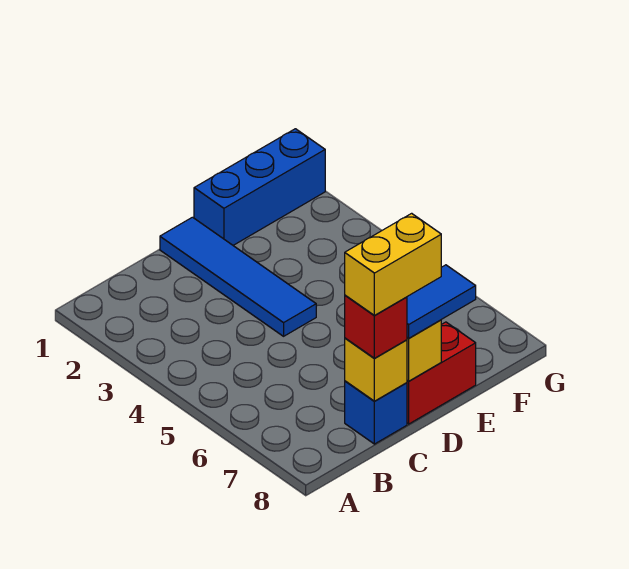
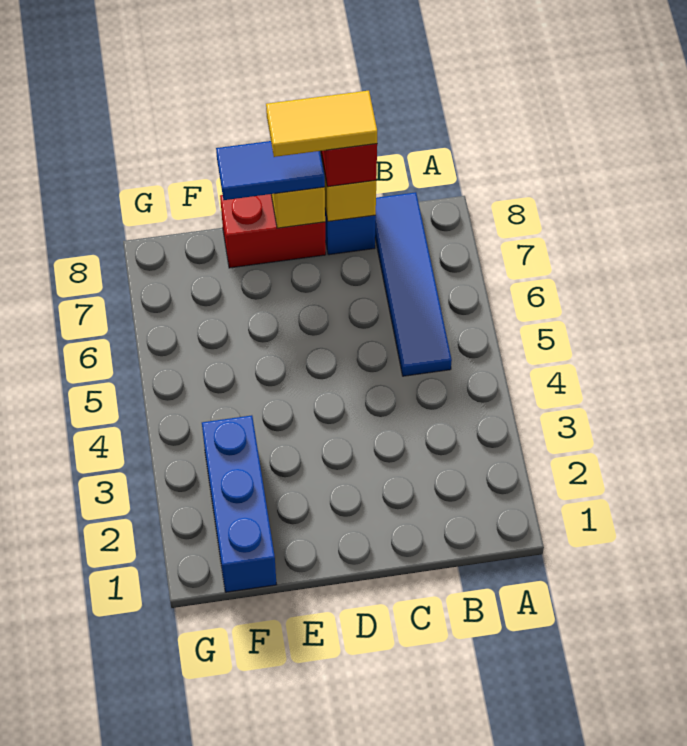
yellow 1x2 brick [345,213,441,315] -> yellow 1x2 tile [266,91,377,157]
blue 1x4 tile [160,217,316,336] -> blue 1x4 tile moved to [375,192,452,376]
blue 1x3 brick [194,129,325,245] -> blue 1x3 brick turned to [202,415,277,592]

